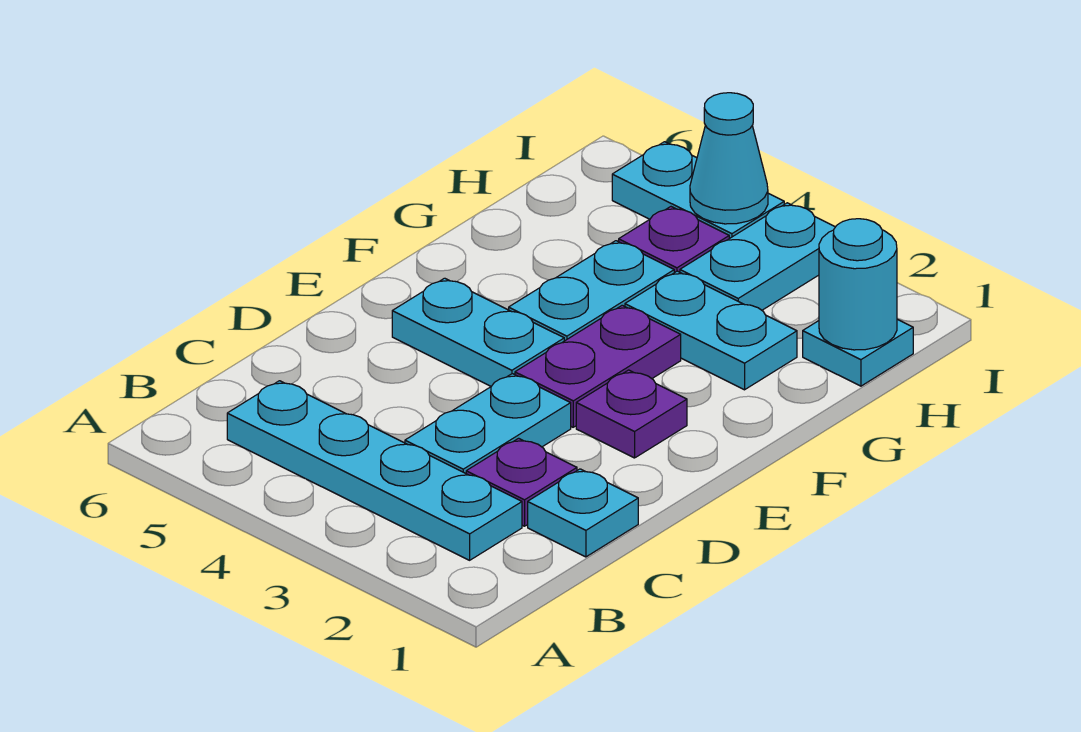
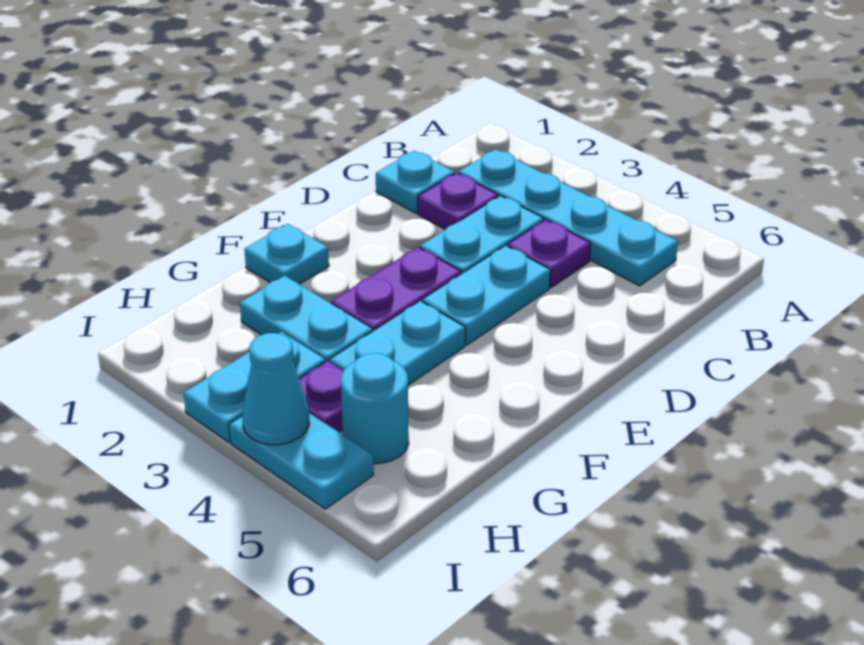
purple 1x1 plate [576,370,687,458] -> purple 1x1 plate moved to [508,219,591,287]
cyan 1x2 plate [392,278,564,386] -> cyan 1x2 plate turned to [422,245,551,345]
cyan 1x1 plate [803,319,913,386] -> cyan 1x1 plate moved to [244,224,329,284]
cyan 1x1 round brick [819,219,897,350] -> cyan 1x1 round brick moved to [341,353,409,464]

